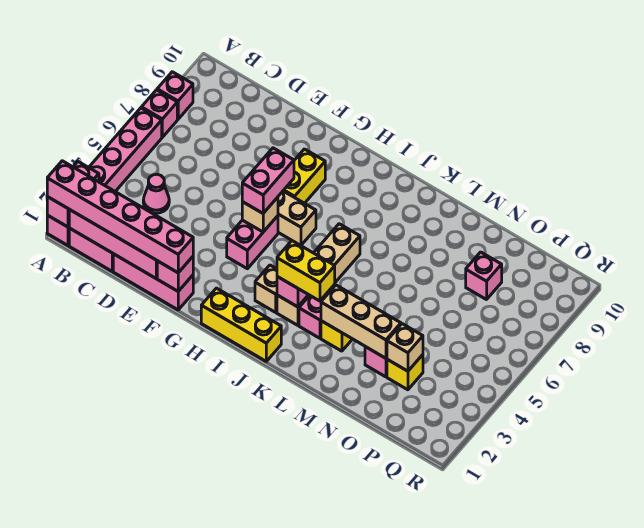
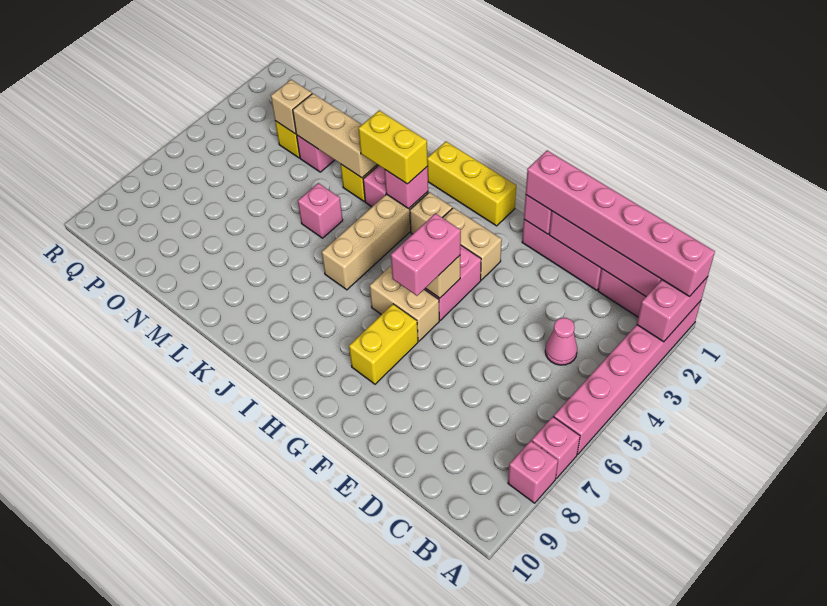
none -> tan 1x2 brick [443,208,502,280]
pink 1x1 brick [466,252,502,300] -> pink 1x1 brick moved to [298,183,343,238]

